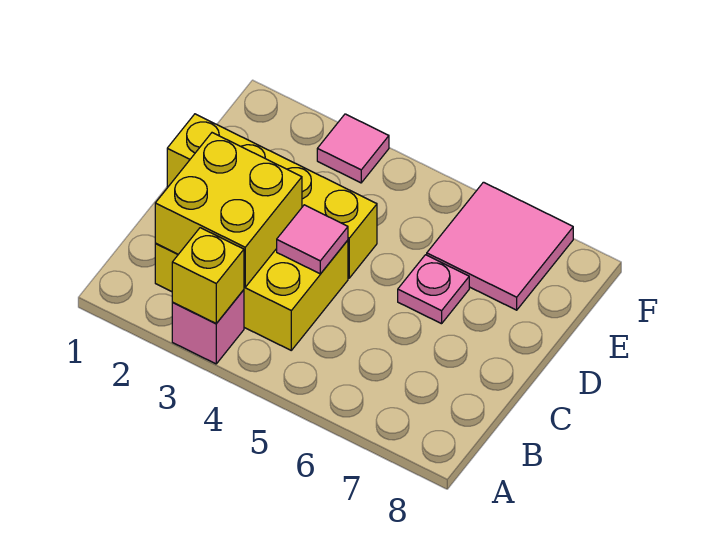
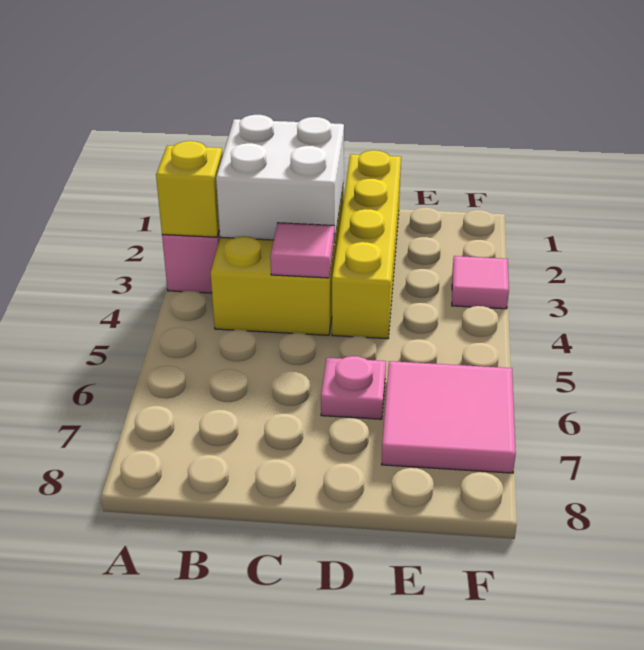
yellow 2x2 brick [155,133,302,287] -> white 2x2 brick [216,115,344,242]

